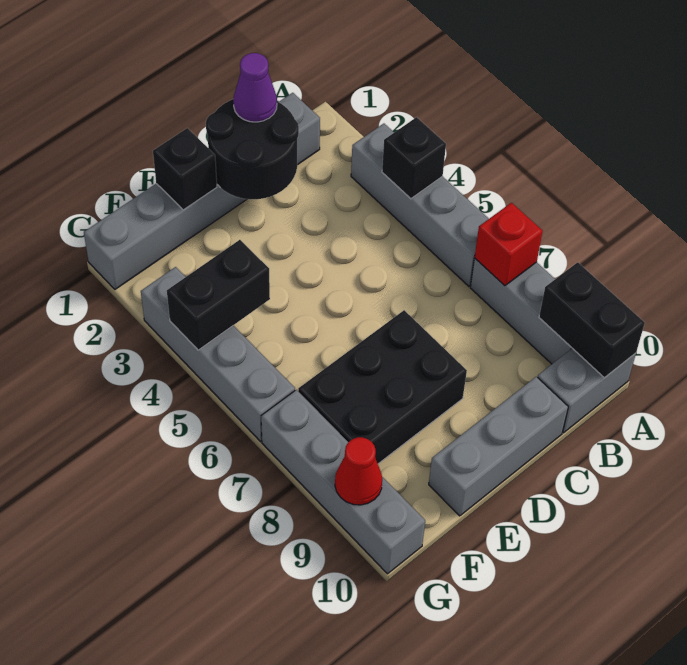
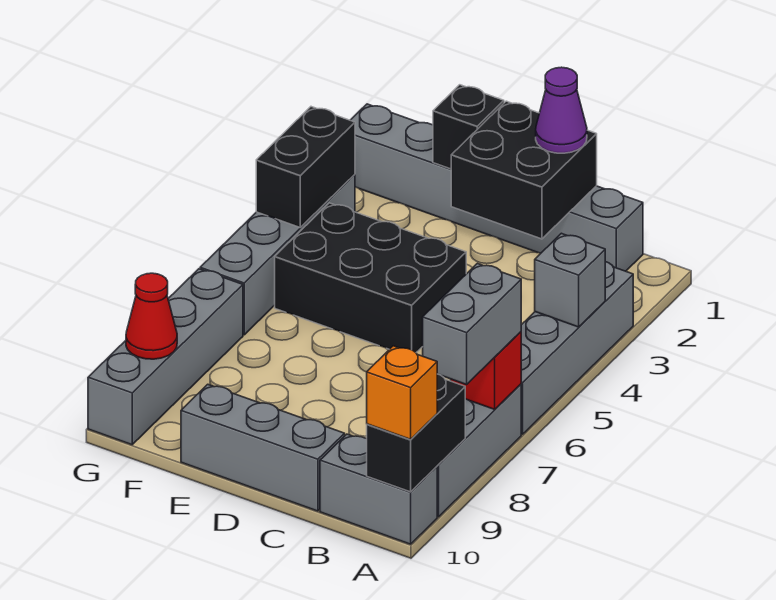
black 1x1 brick [382,117,446,199] -> grey 1x1 brick [535,233,605,327]
none -> grey 1x2 brick [423,263,521,384]
none -> orange 1x1 brick [367,346,437,439]
black 2x2 round brick [206,99,299,199] -> black 2x2 brick [451,101,597,239]
black 2x3 brick [298,310,467,464] -> black 2x3 brick moved to [275,203,466,352]
black 1x2 brick [167,240,270,350] -> black 1x2 brick turned to [256,107,355,228]

